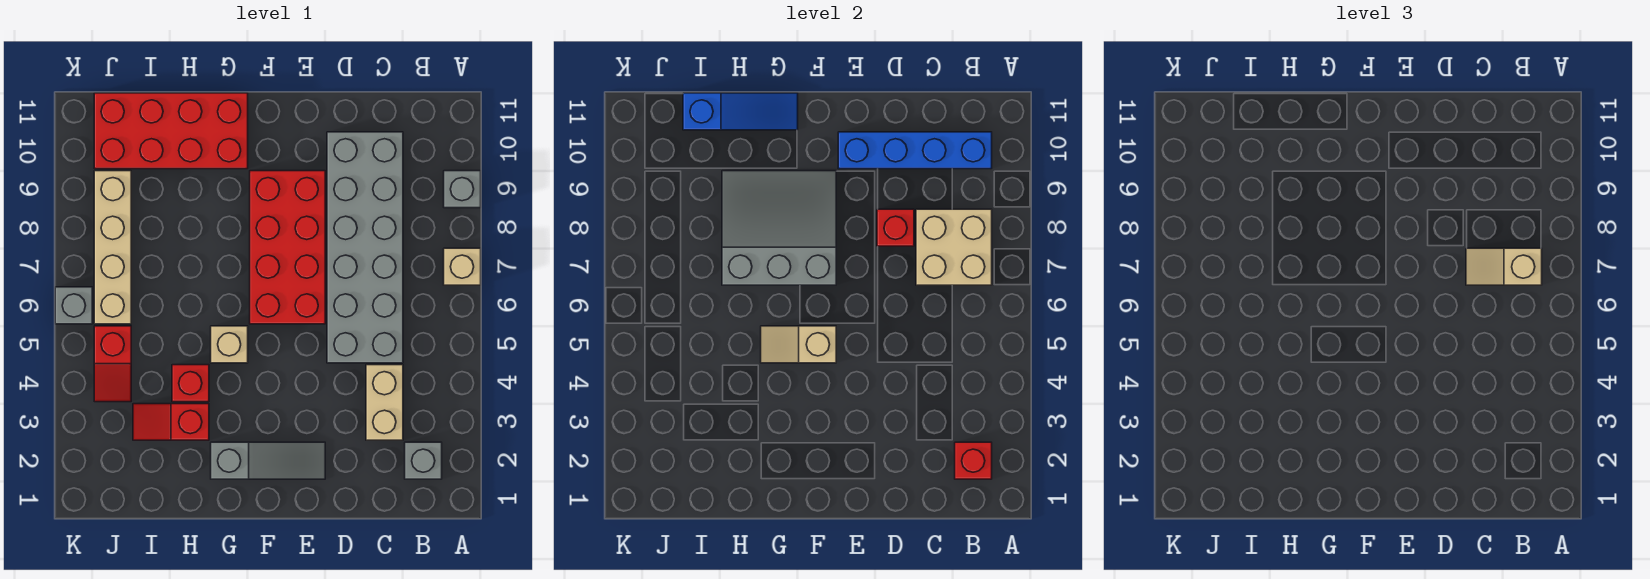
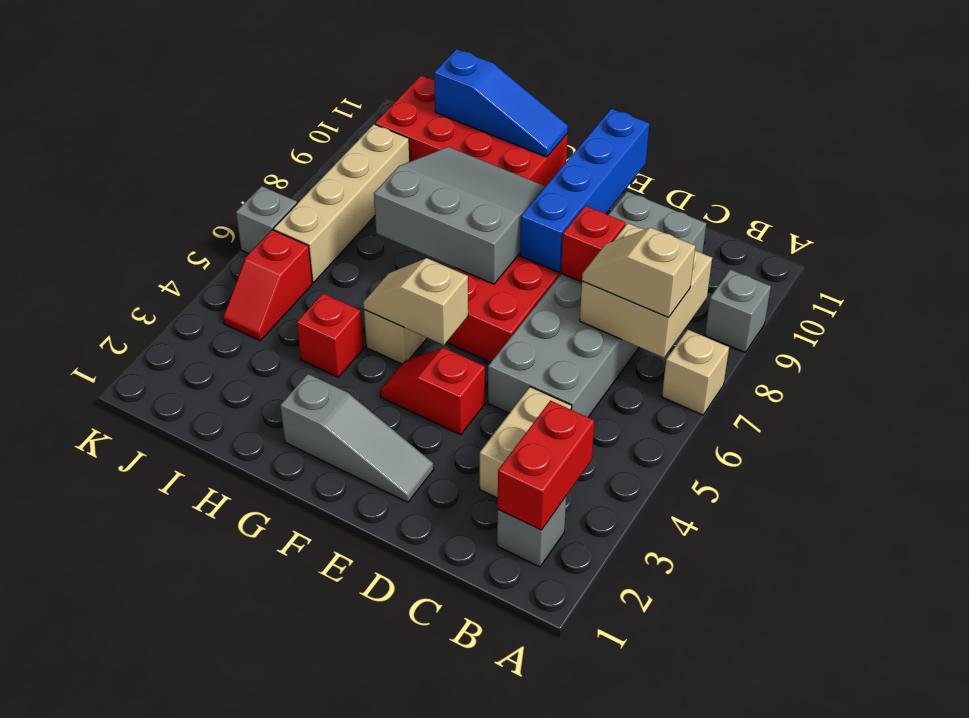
red 1x1 brick [955,442,992,479] -> red 1x2 brick [498,401,595,530]
blue 1x4 brick [838,132,992,169] -> blue 1x4 brick turned to [520,109,649,272]
red 1x2 slope [133,404,209,440] -> red 1x2 slope moved to [380,348,485,435]

